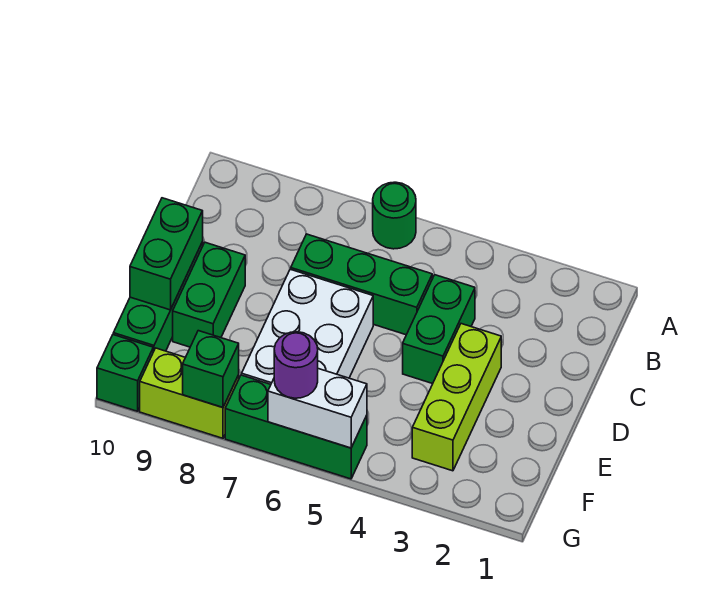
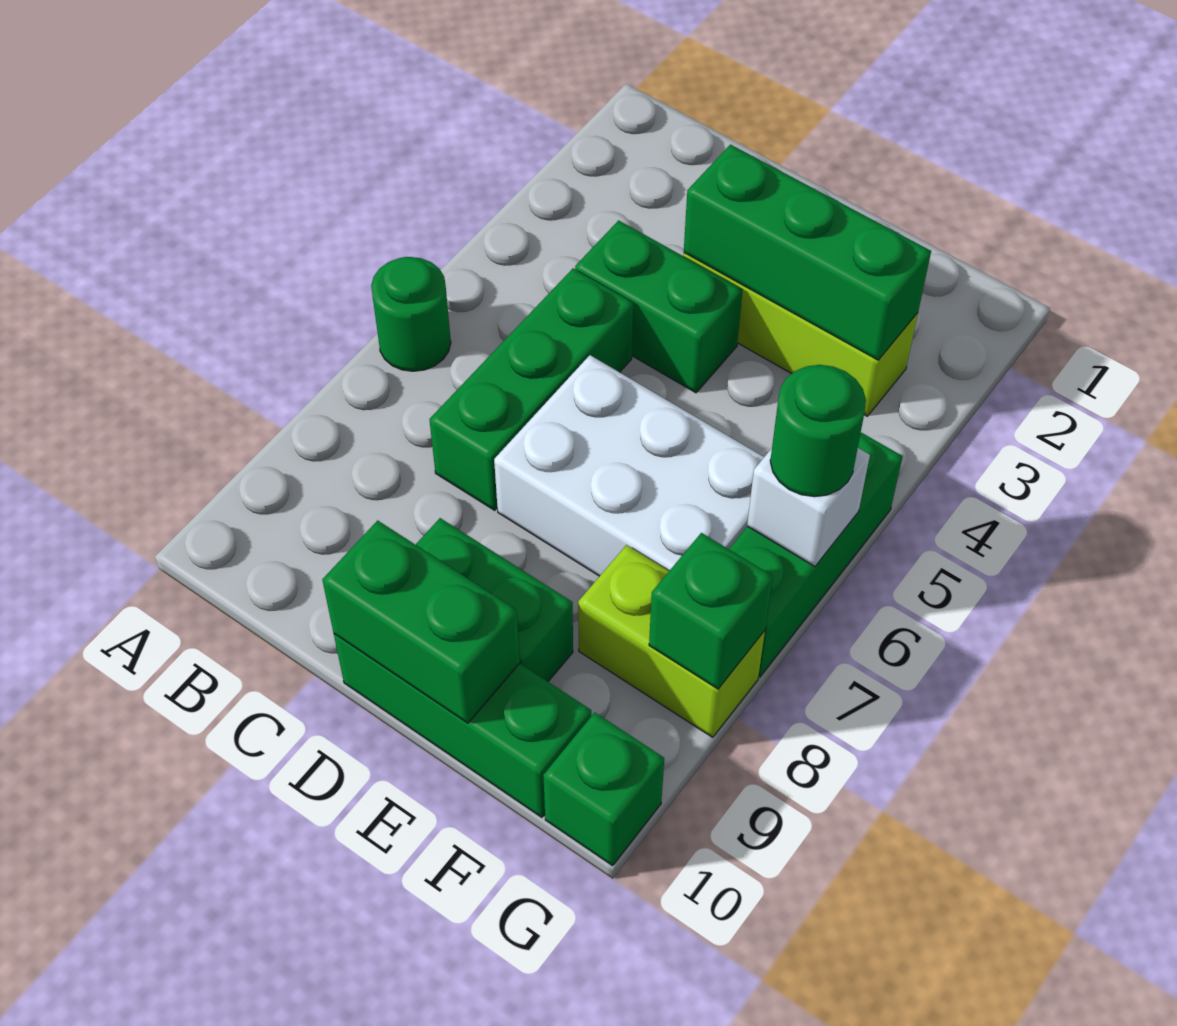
none -> green 1x3 brick [684,145,931,360]
white 1x2 brick [268,369,367,448] -> white 1x1 brick [747,448,870,567]
purple 1x1 round brick [274,332,318,398] -> green 1x1 round brick [770,365,866,497]
lime 1x2 brick [140,348,239,438] -> lime 1x2 brick turned to [578,545,765,737]

